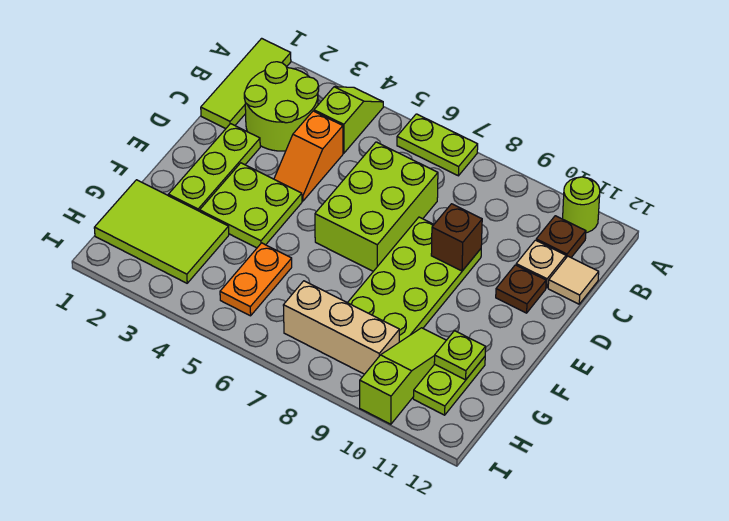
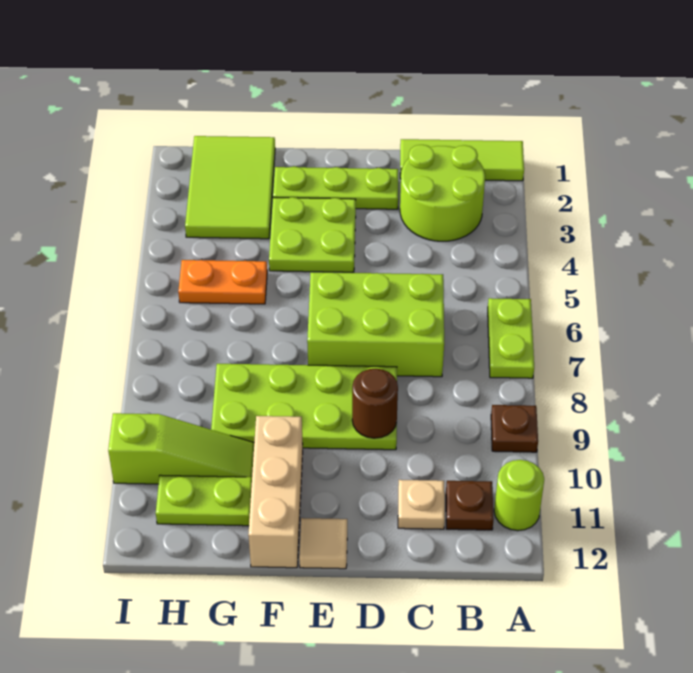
lime 1x2 slope [314,87,383,153] -> none
orange 1x2 slope [274,111,343,201] -> none
tan 1x1 tile [548,256,599,304] -> tan 1x1 tile moved to [299,518,347,569]
brown 1x1 brick [431,204,482,271] -> brown 1x1 round brick [352,369,398,438]
brown 1x1 plate [496,265,546,313] -> brown 1x1 plate moved to [491,405,538,452]
lime 1x1 plate [434,331,486,380] -> none
tan 1x3 brick [283,281,399,374] -> tan 1x3 brick moved to [248,416,303,568]

